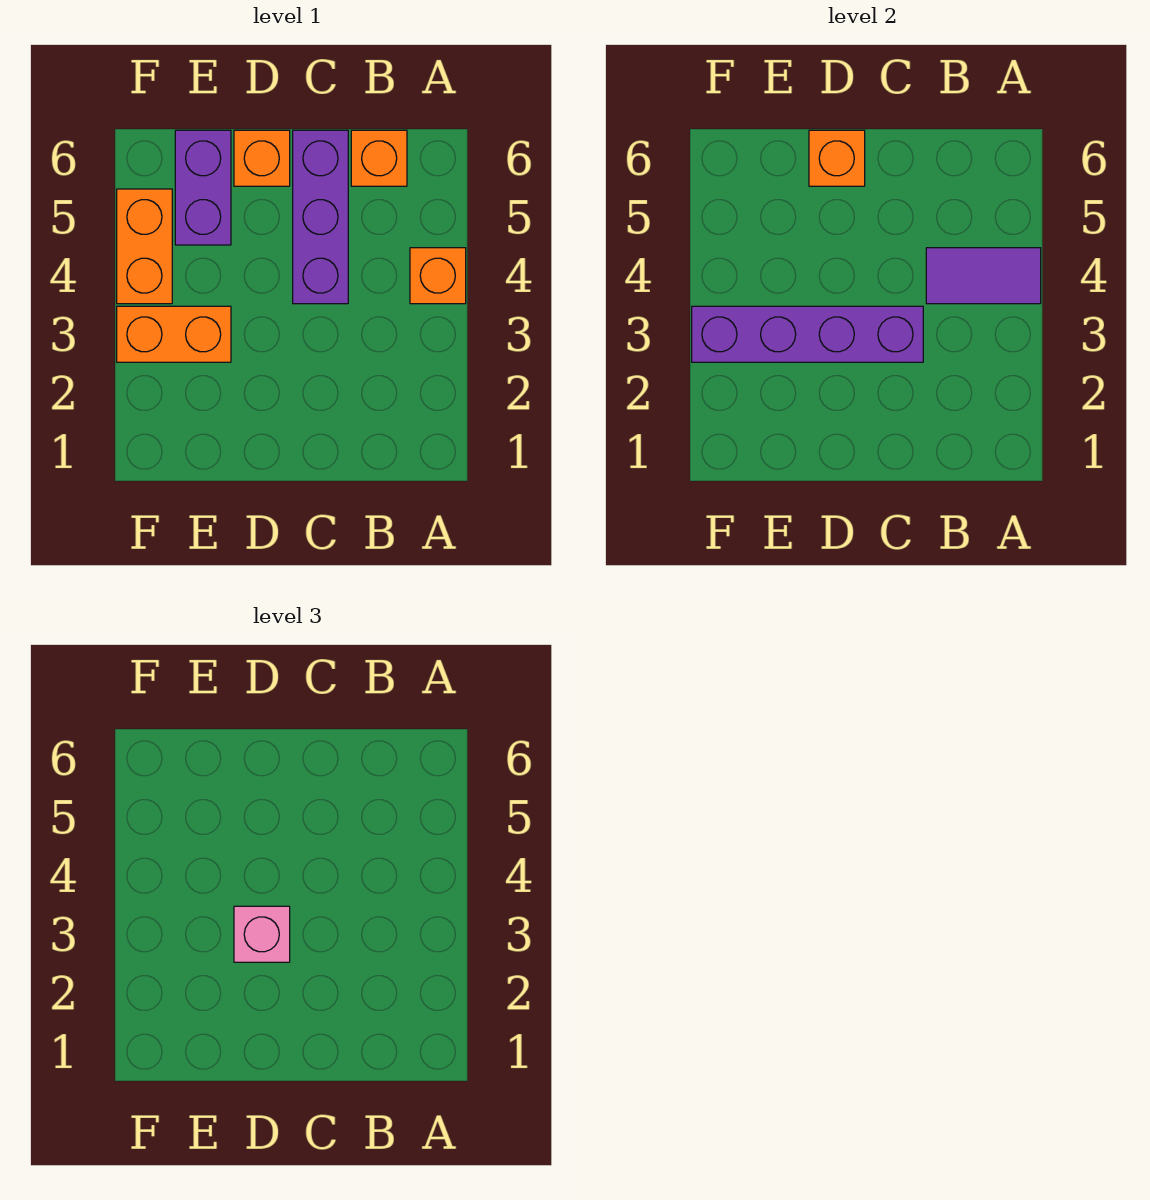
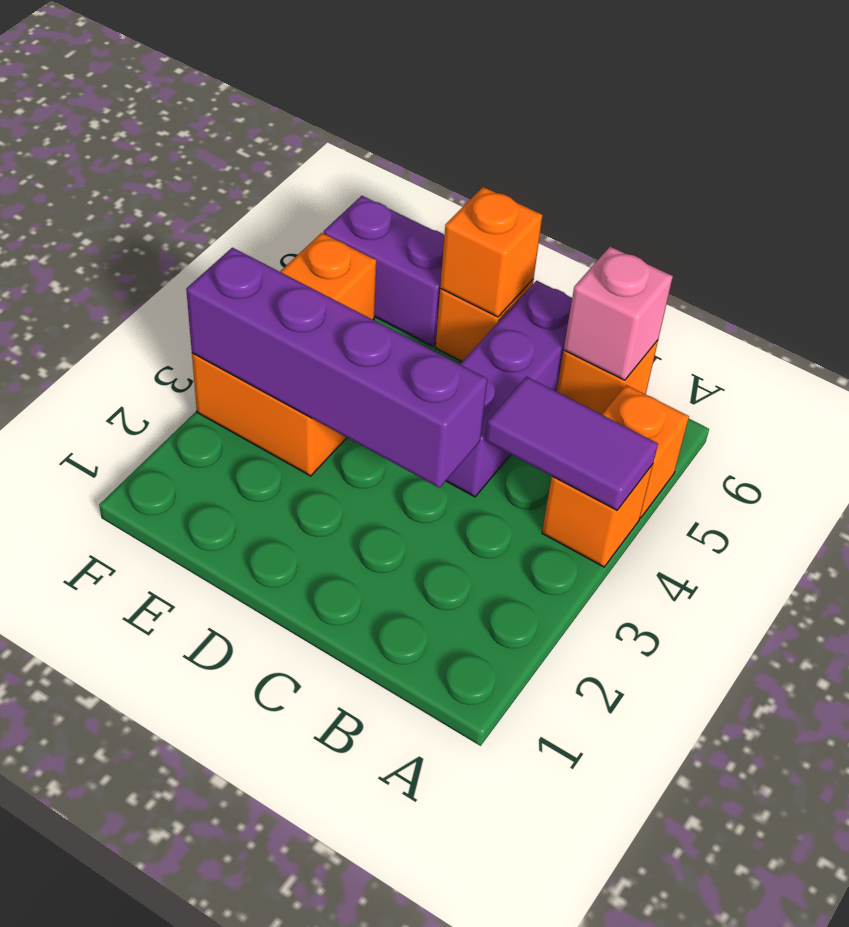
none -> orange 1x1 brick [602,385,689,518]
pink 1x1 brick [234,906,290,962] -> pink 1x1 brick moved to [564,247,673,380]
purple 1x2 brick [175,130,231,245] -> purple 1x2 brick turned to [324,196,445,346]

